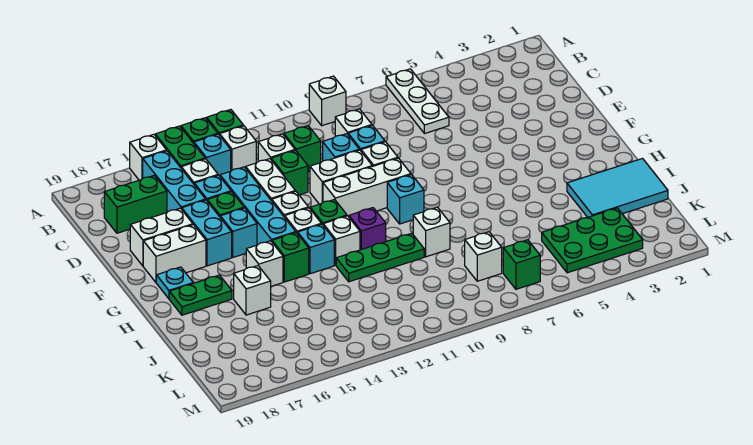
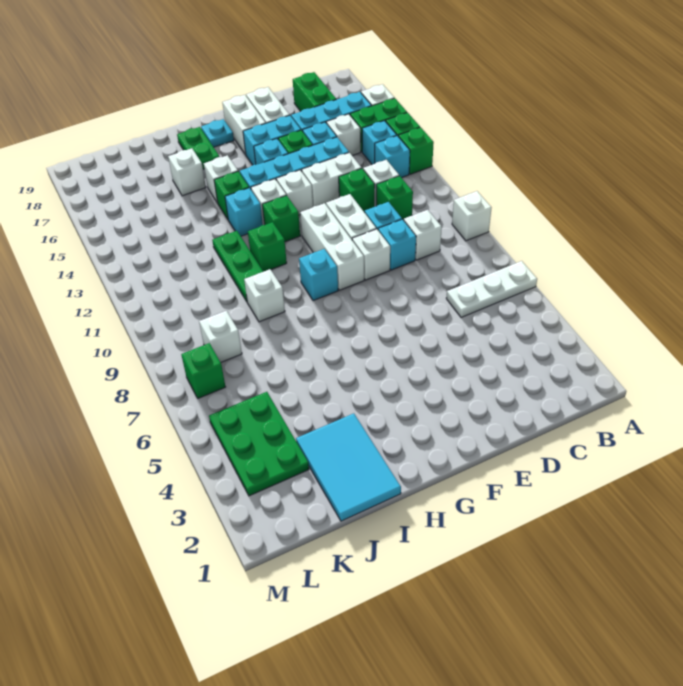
white 1x1 brick [220,126,256,171] -> cyan 1x1 brick [375,136,410,178]
purple 1x1 brick [349,208,386,250] -> green 1x1 brick [248,222,287,272]
white 1x1 brick [323,216,360,265] -> none

